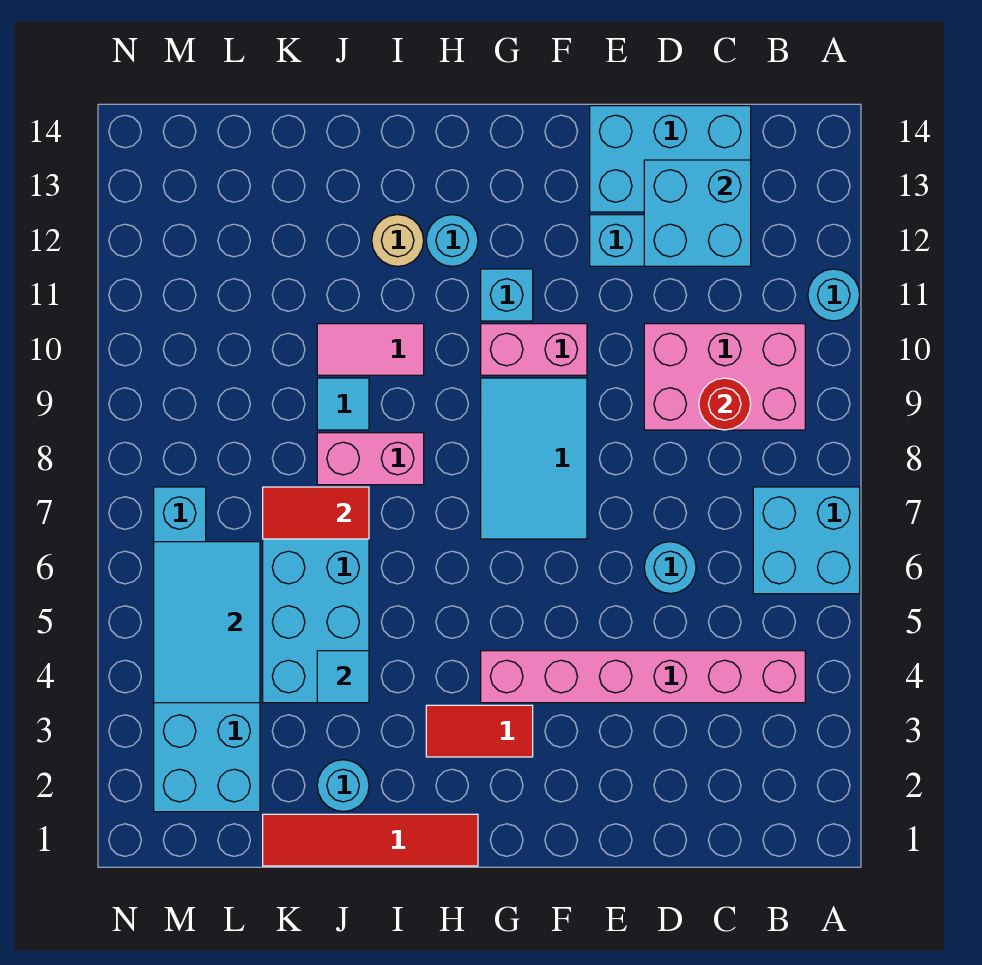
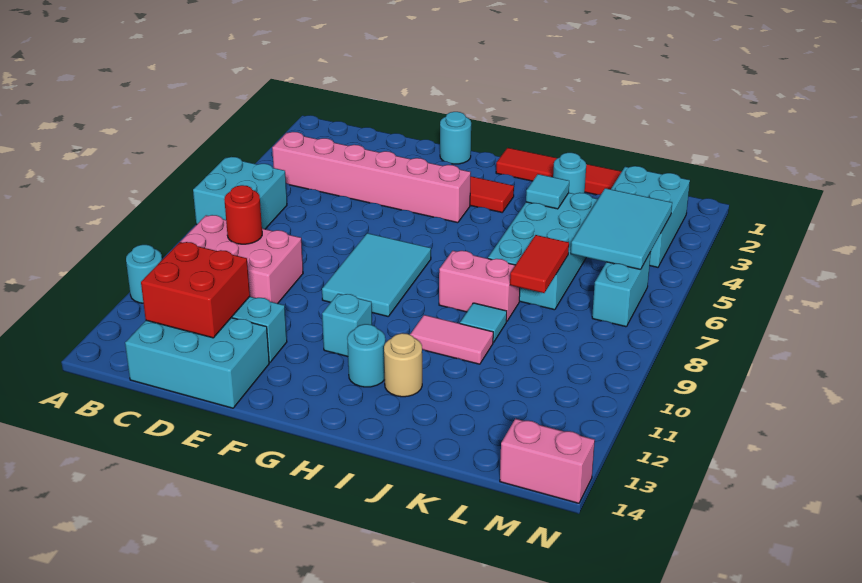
cyan 2x2 brick [644,160,751,266] -> red 2x2 brick [141,242,250,338]
cyan 1x1 round brick [644,542,696,593] -> cyan 1x1 round brick moved to [440,112,471,164]
pink 1x2 brick [481,324,587,375] -> pink 1x2 brick moved to [500,419,595,503]
red 1x2 tile [263,487,369,539] -> red 1x2 tile turned to [510,235,569,293]

